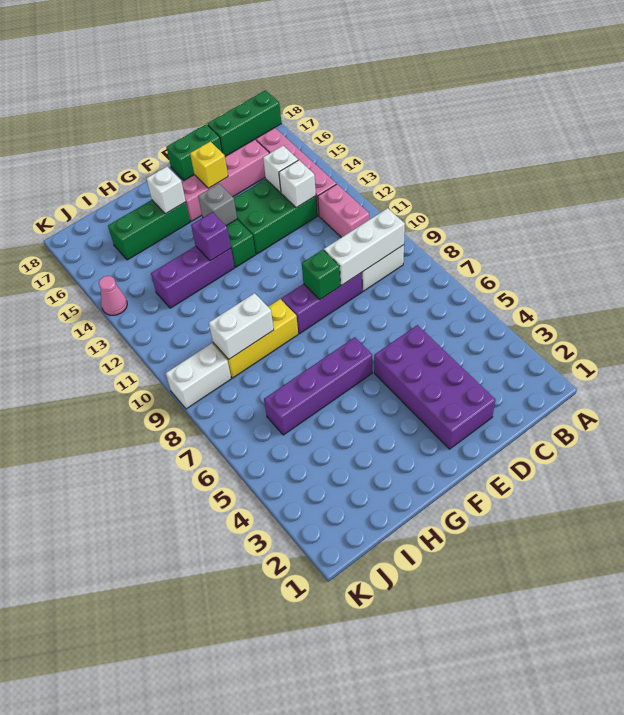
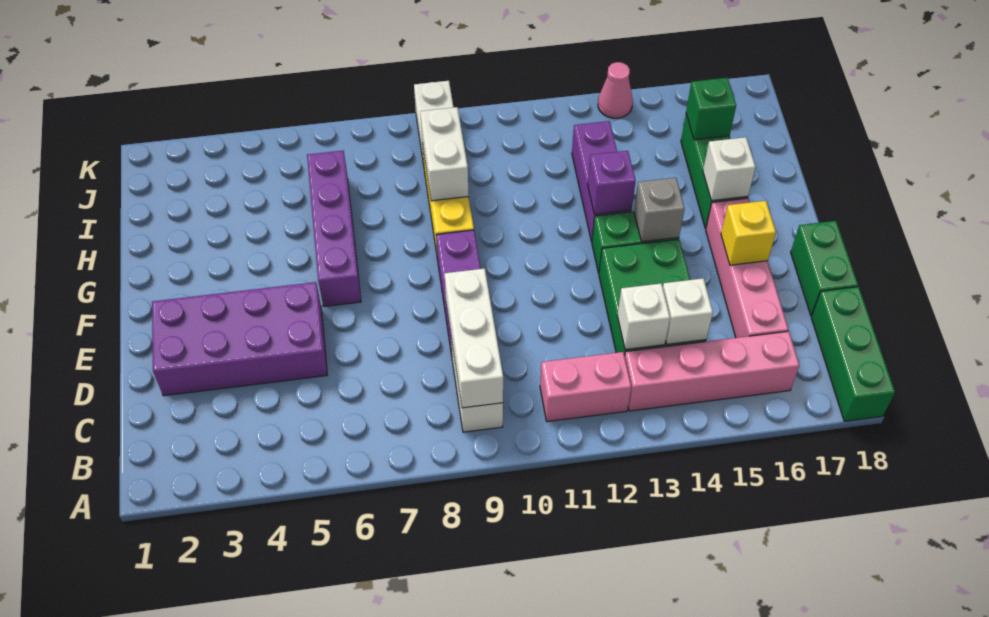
green 1x1 brick [302,250,340,299] -> green 1x1 brick moved to [686,78,736,140]

